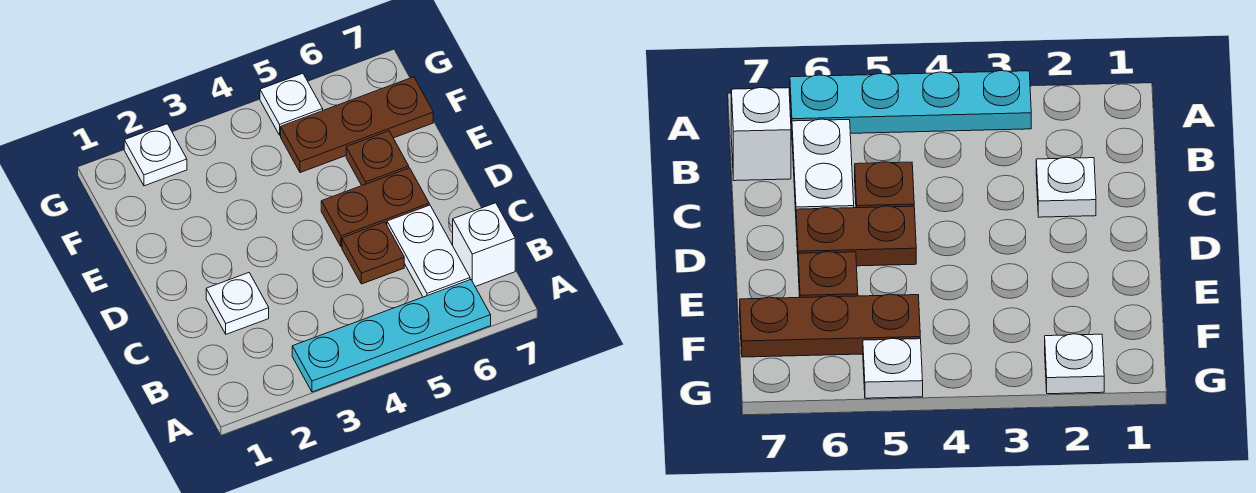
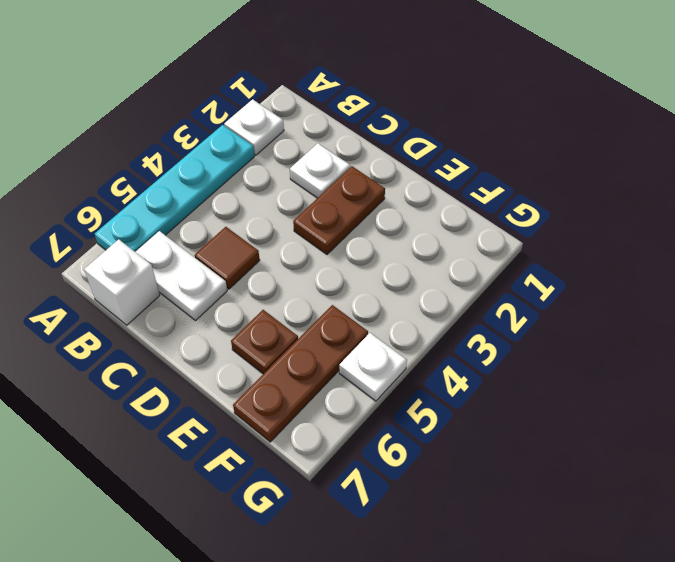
brown 1x1 plate [342,222,404,284] -> brown 1x1 tile [195,227,260,289]
brown 1x2 plate [321,168,429,247] -> brown 1x2 plate moved to [293,166,385,254]
white 1x1 plate [124,124,187,186] -> white 1x1 plate moved to [224,99,284,155]

